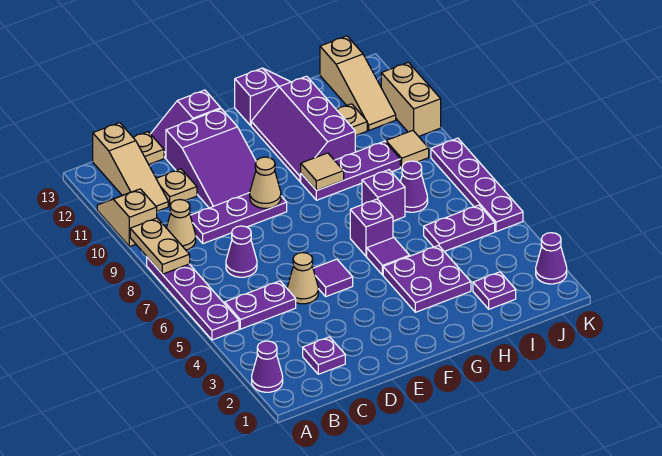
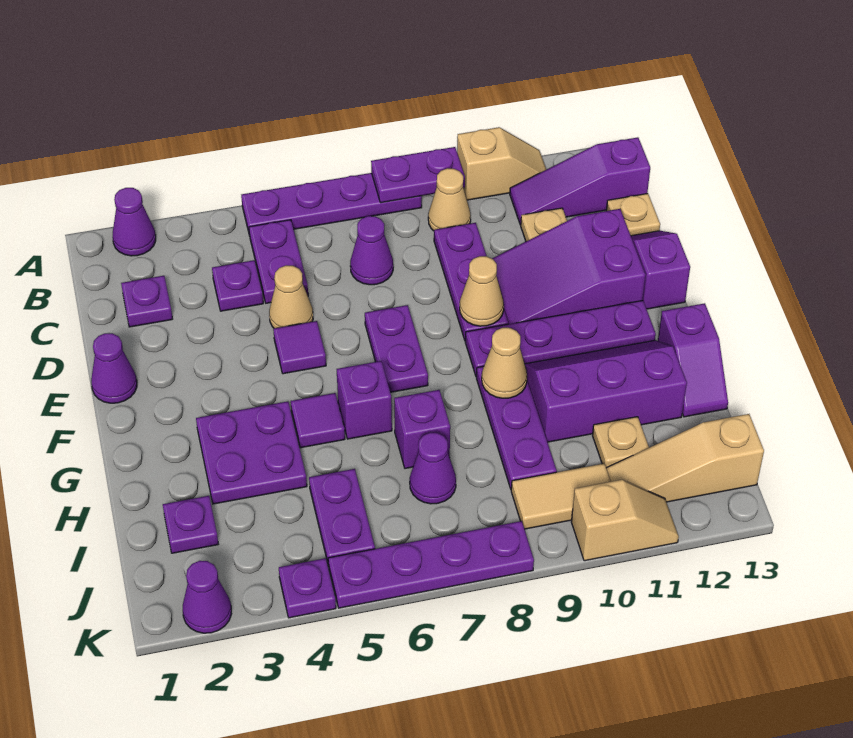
tan 1x2 plate [130,218,190,274] -> purple 1x2 plate [371,147,465,203]
tan 1x3 slope [93,123,168,211] -> purple 1x3 slope [510,137,650,225]
none -> purple 1x1 plate [212,260,263,311]
none -> purple 1x1 cone [91,333,137,403]
none -> purple 1x2 plate [365,305,428,392]
none -> purple 1x4 plate [465,300,656,377]
tan 1x1 tile [301,153,344,191] -> tan 1x1 cone [482,328,527,398]
tan 1x1 tile [386,130,429,168] -> tan 1x2 tile [511,464,611,529]
none -> purple 1x1 plate [279,558,336,618]
tan 1x2 brick [381,62,441,136] -> tan 1x2 slope [571,480,679,561]

